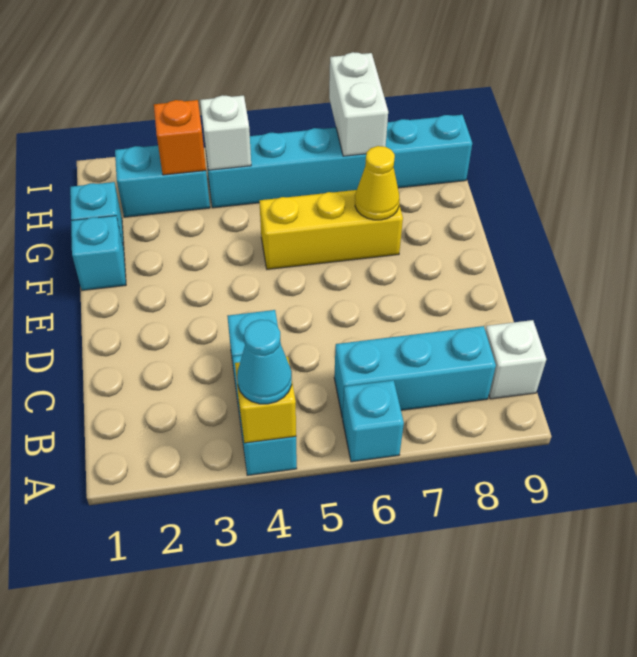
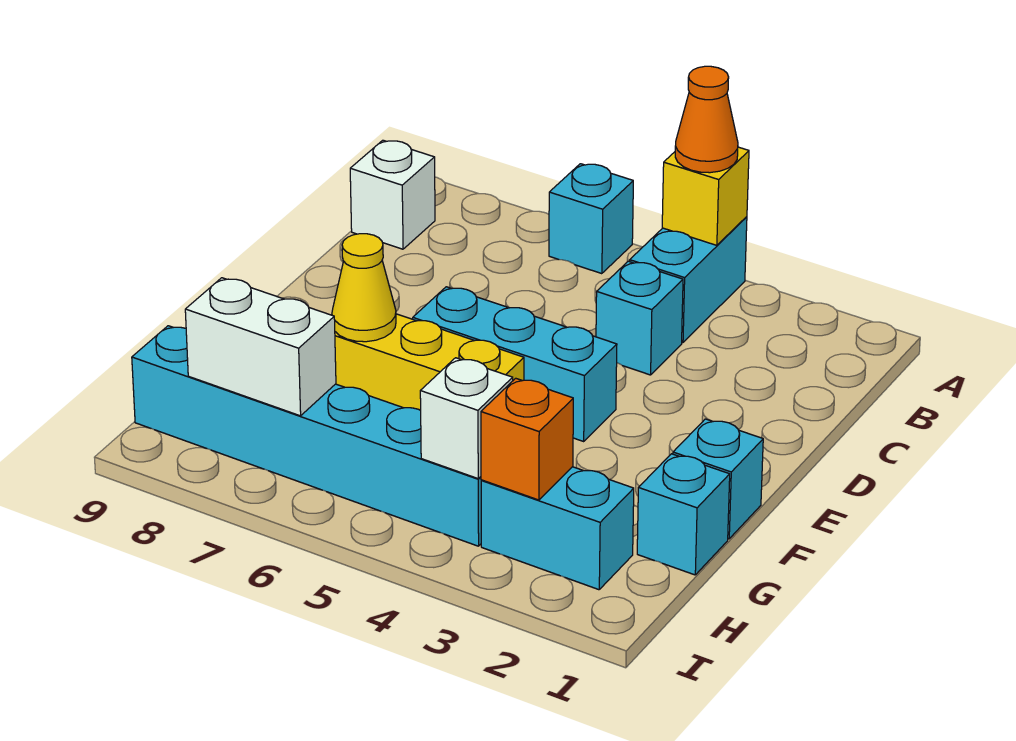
cyan 1x1 cone [237,320,292,404] -> orange 1x1 cone [675,66,738,173]
cyan 1x3 brick [334,326,496,418] -> cyan 1x3 brick moved to [413,287,617,441]
white 1x2 brick [329,52,388,156] -> white 1x2 brick turned to [185,278,336,416]

